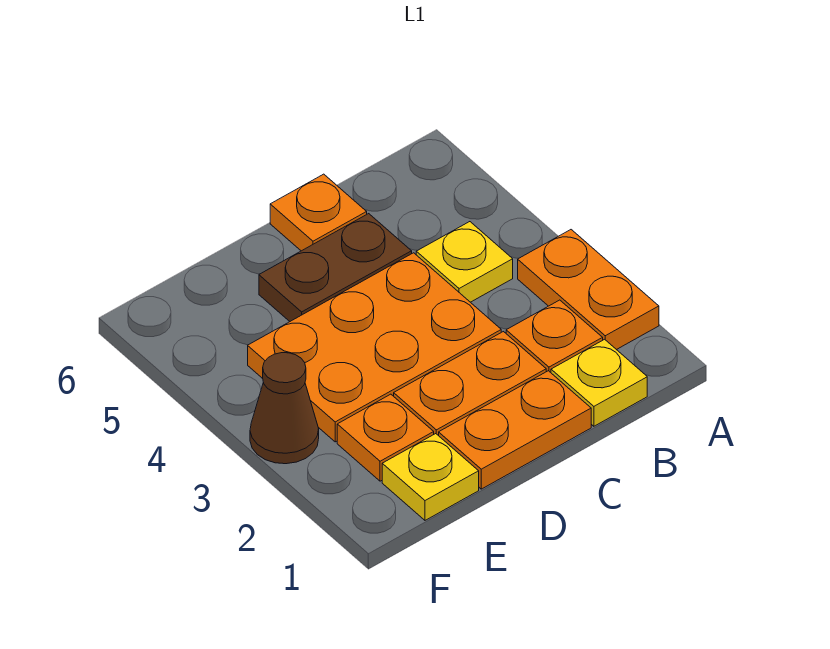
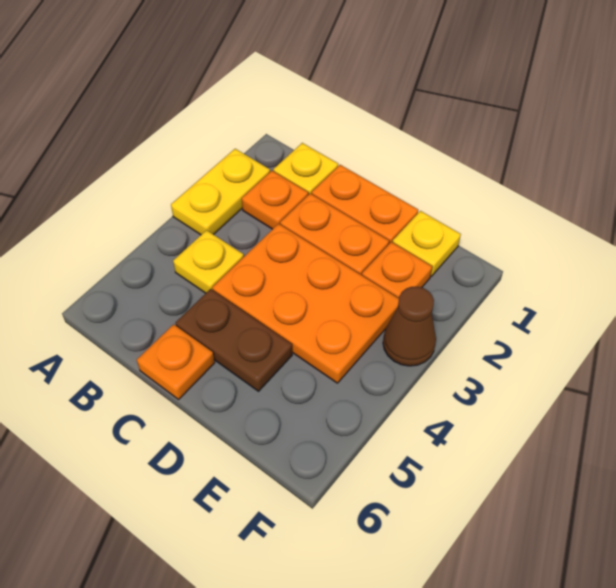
orange 1x2 plate [518,230,659,350] -> yellow 1x2 plate [171,149,270,235]

